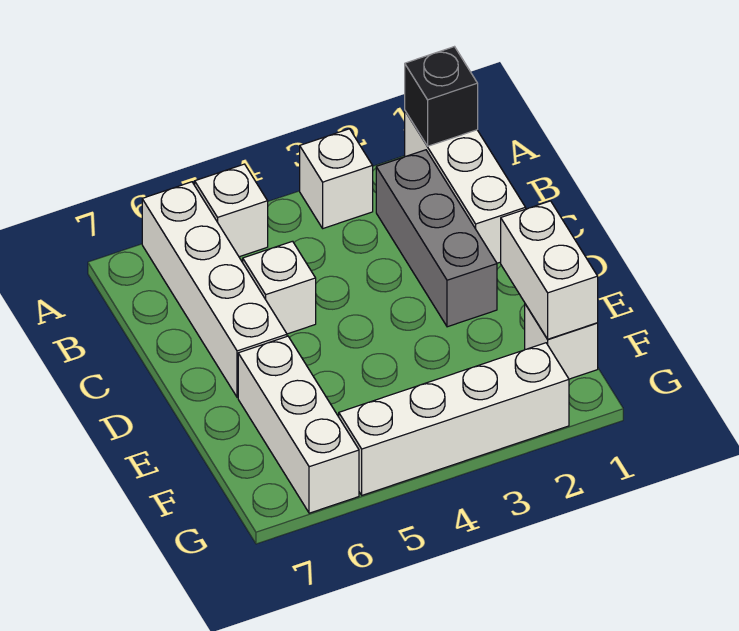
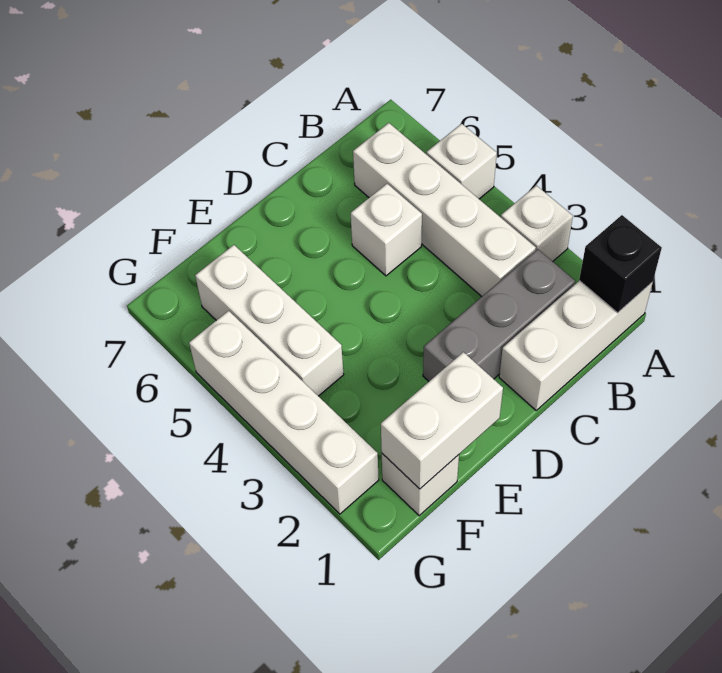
white 1x4 brick [142,182,287,397] -> white 1x4 brick turned to [353,123,536,296]
white 1x3 brick [238,336,359,513] -> white 1x3 brick turned to [195,245,344,396]

